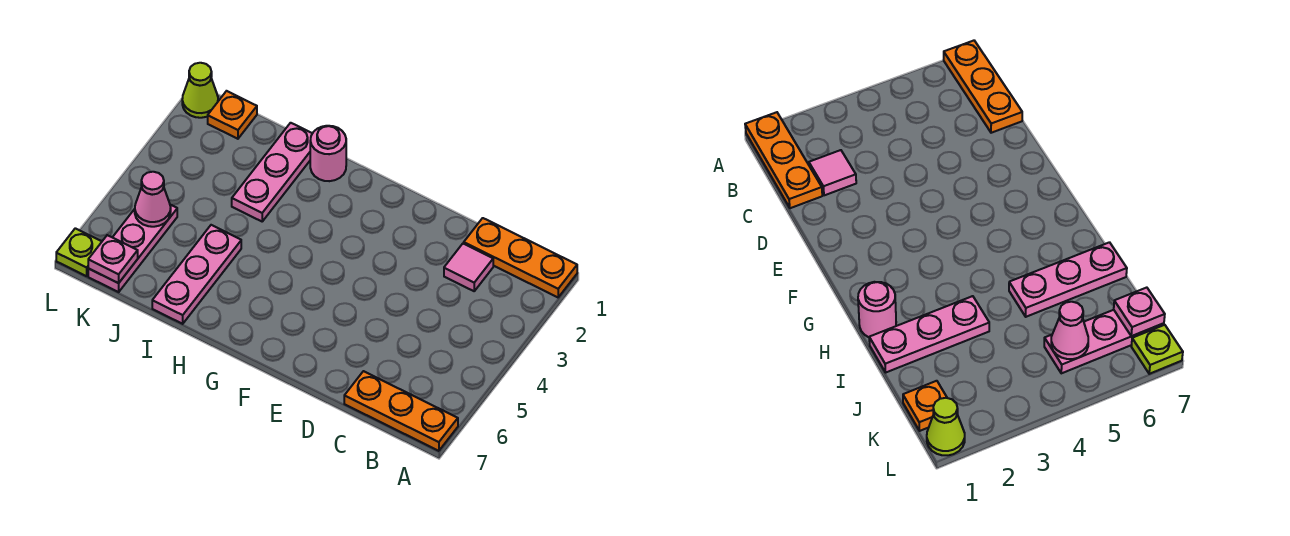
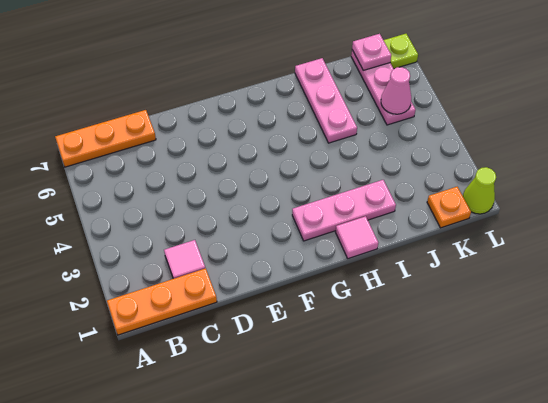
pink 1x1 round brick [310,126,346,181] -> pink 1x1 tile [336,216,378,259]
pink 1x3 plate [232,123,312,221] -> pink 1x3 plate turned to [292,180,396,241]

